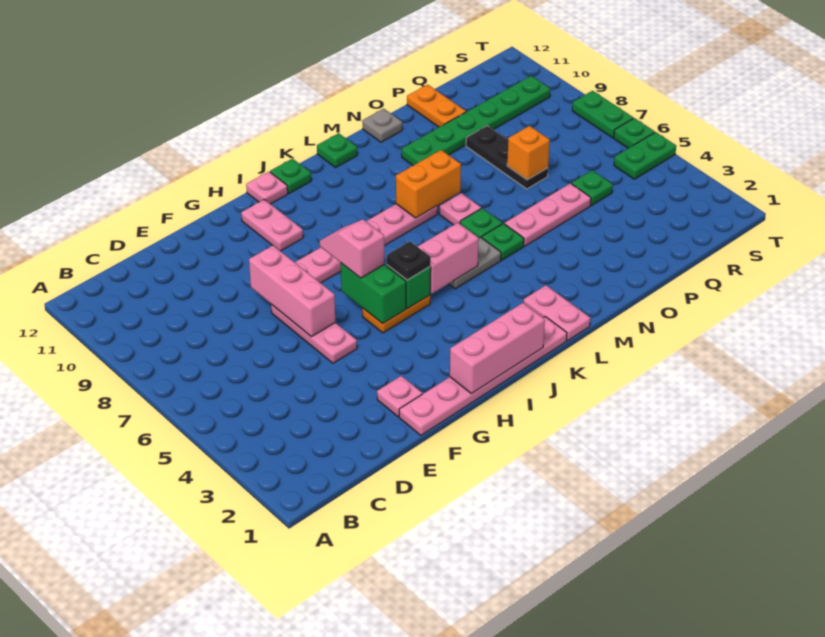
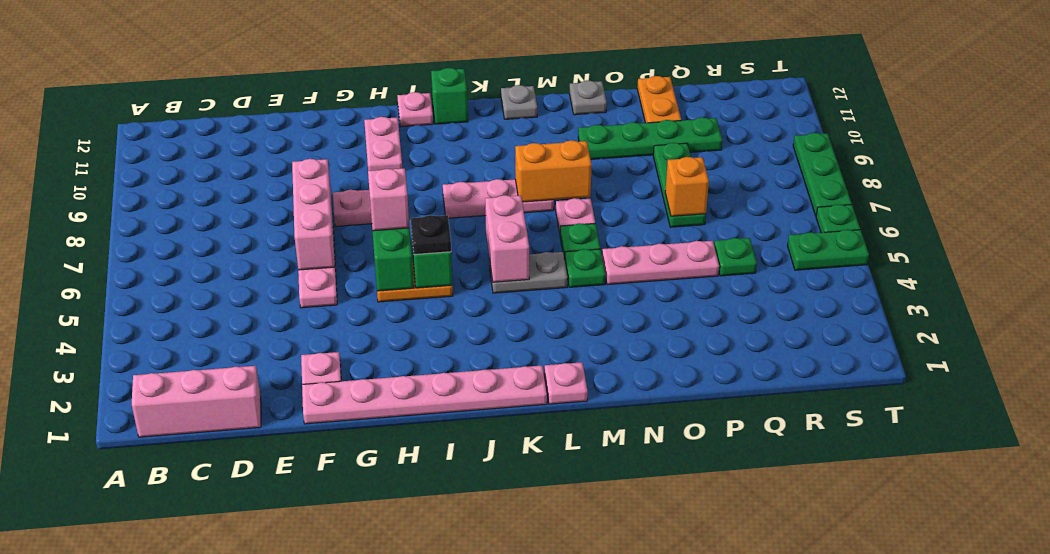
pink 1x3 brick [450,303,545,394] -> pink 1x3 brick moved to [132,366,261,437]
pink 1x2 brick [417,223,479,294] -> pink 1x2 brick turned to [485,195,529,282]
green 1x1 plate [270,159,311,194] -> green 1x1 brick [431,68,468,124]
pink 1x2 plate [524,285,590,341] -> pink 1x1 plate [544,362,588,404]
green 1x1 plate [317,133,357,168] -> grey 1x1 plate [501,85,537,119]
green 1x6 plate [402,76,550,166] -> green 1x4 plate [578,117,722,159]
black 1x3 plate [466,126,548,189] -> green 1x3 plate [653,143,706,227]
green 1x2 plate [572,91,633,138] -> green 1x3 plate [793,133,852,216]

